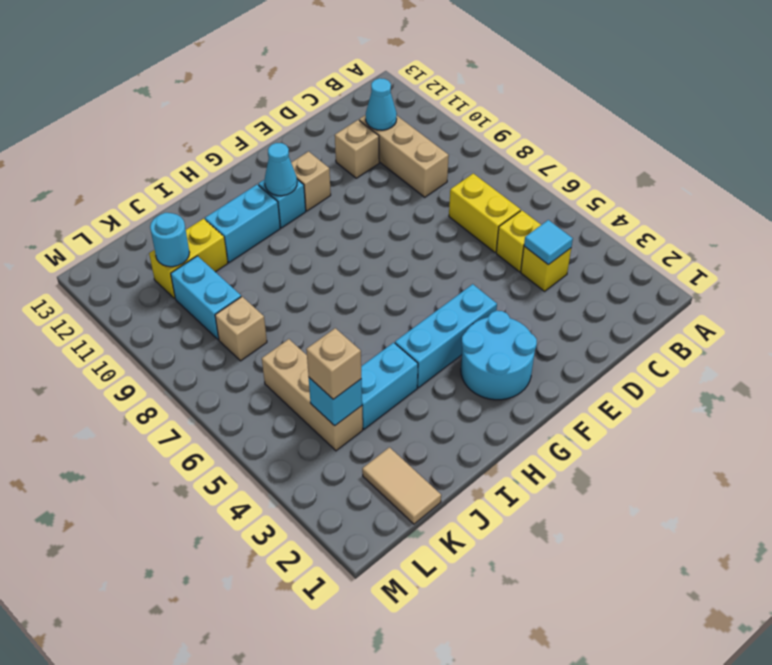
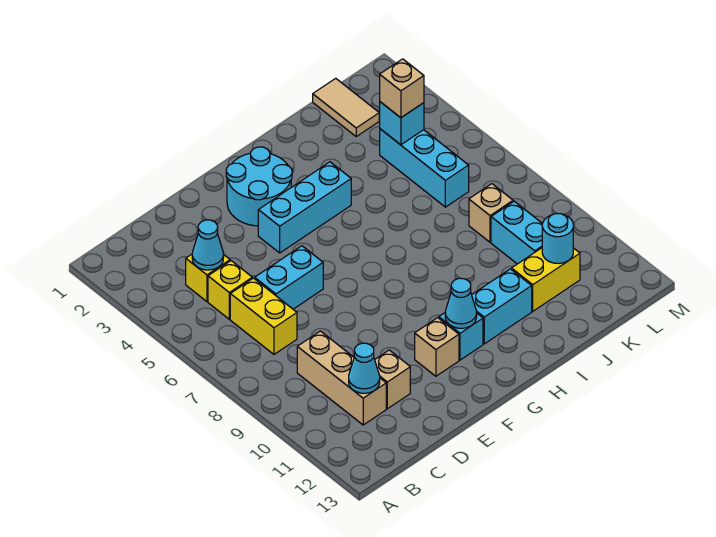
cyan 1x1 tile [524,220,573,265] -> cyan 1x1 cone [192,220,224,270]
cyan 1x2 brick [361,343,418,429] -> cyan 1x2 brick moved to [255,246,323,309]
tan 1x3 brick [262,339,363,451] -> cyan 1x3 brick [380,129,469,207]

